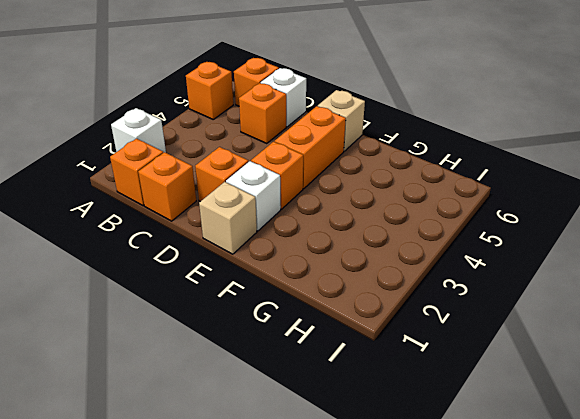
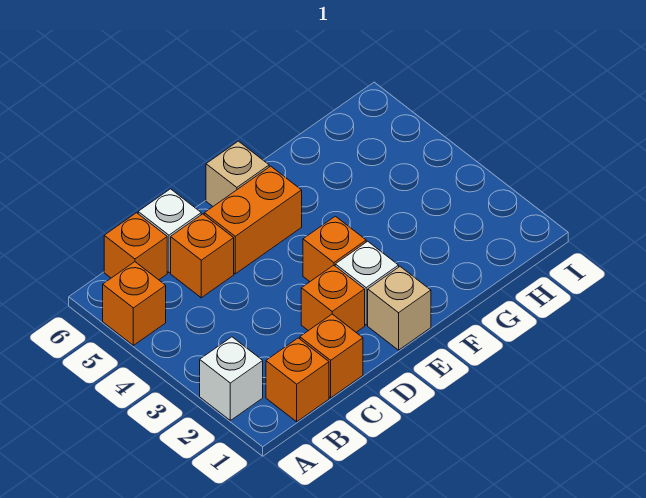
orange 1x2 brick [275,106,346,189] -> orange 1x2 brick turned to [204,166,302,274]

